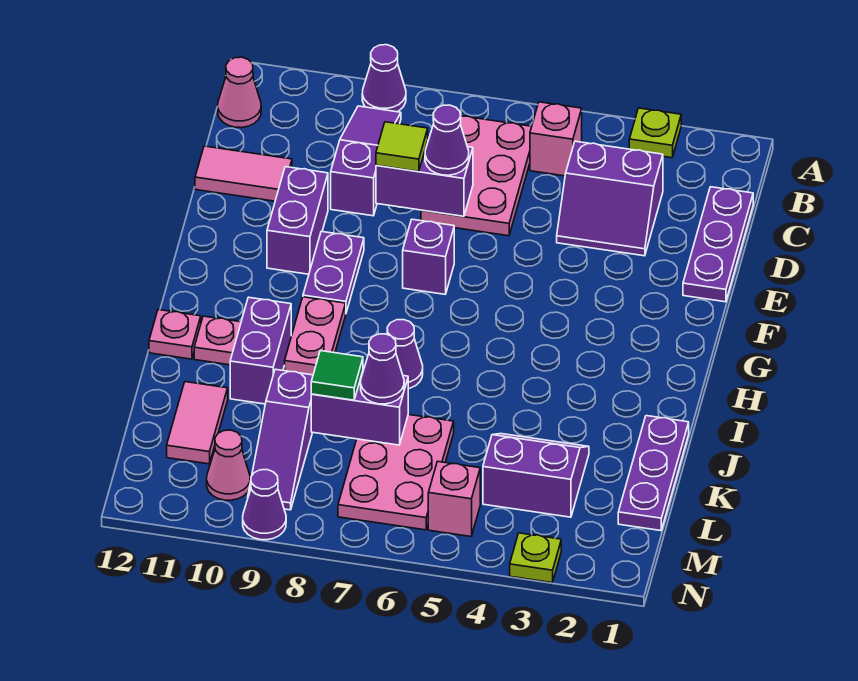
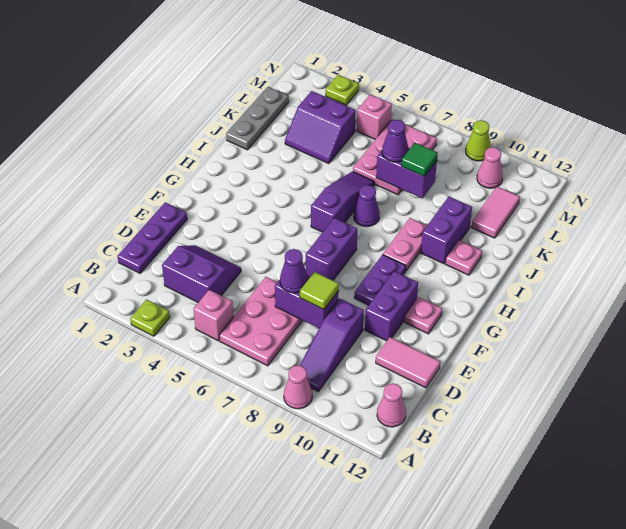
purple 1x1 cone [362,45,406,112] -> pink 1x1 cone [284,365,312,409]
purple 1x1 brick [403,219,454,294] -> purple 1x2 brick [306,218,357,280]
pink 1x1 plate [149,310,201,359] -> pink 1x1 plate moved to [404,297,442,334]
purple 1x3 plate [618,416,689,531] -> grey 1x3 plate [226,87,289,150]
purple 1x3 slope [248,369,313,510] -> purple 1x3 slope moved to [311,172,374,232]
purple 1x1 cone [243,470,286,540] -> lime 1x1 cone [466,120,491,161]

